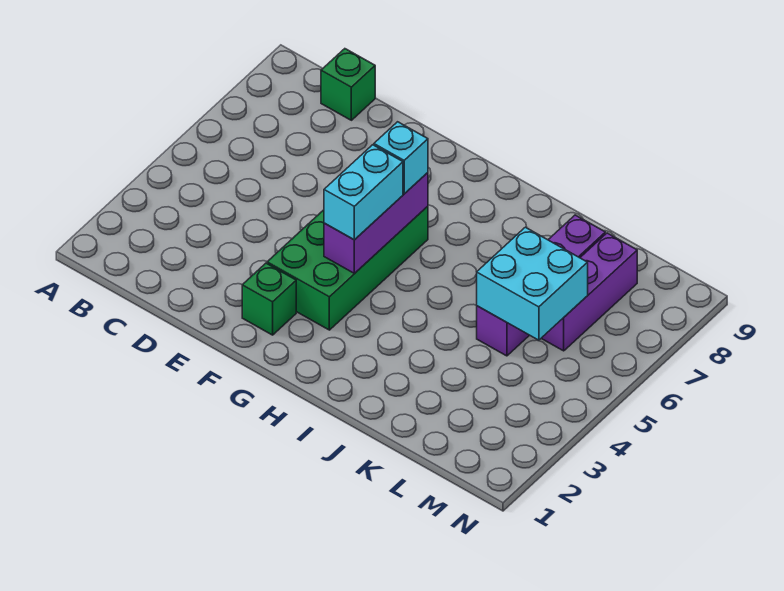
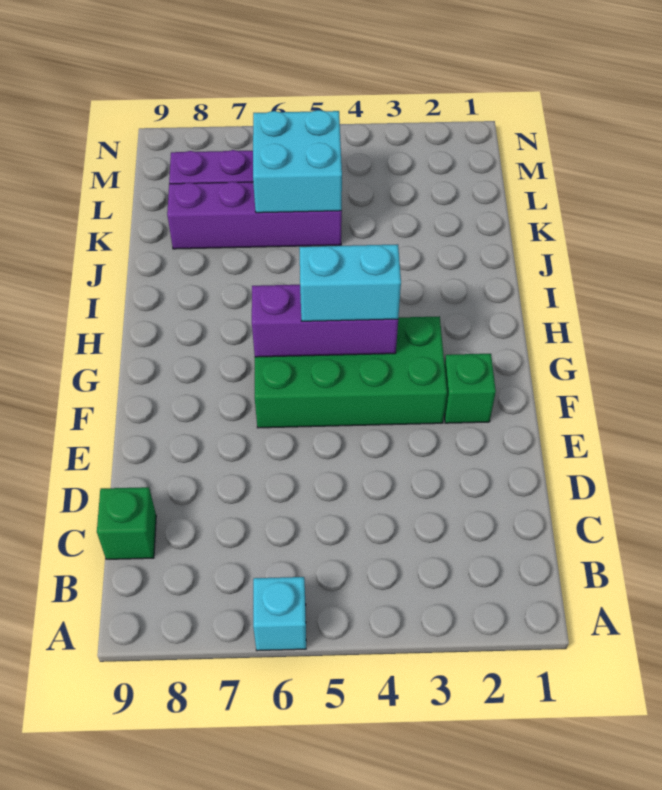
cyan 1x1 brick [374,122,428,194] -> cyan 1x1 brick moved to [253,577,306,651]

